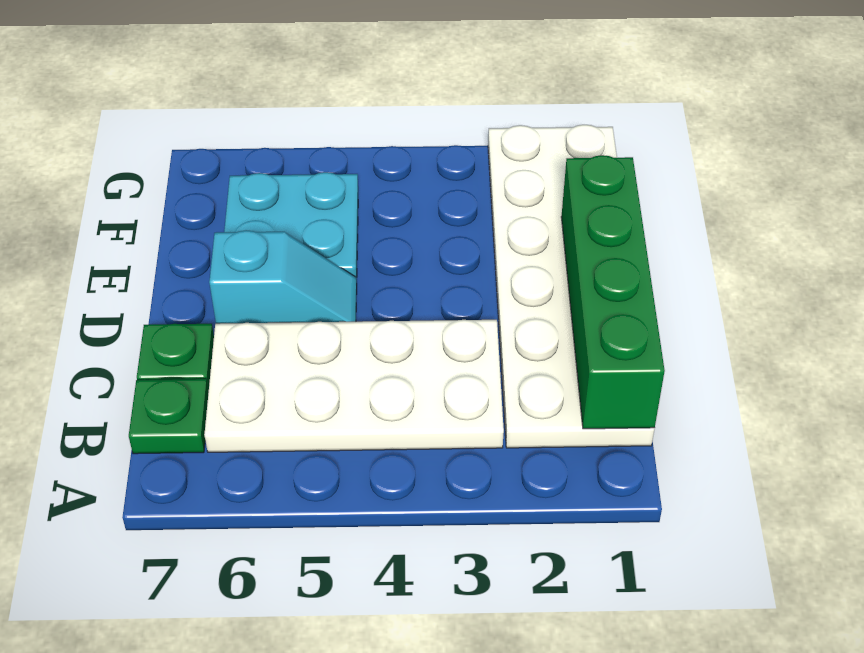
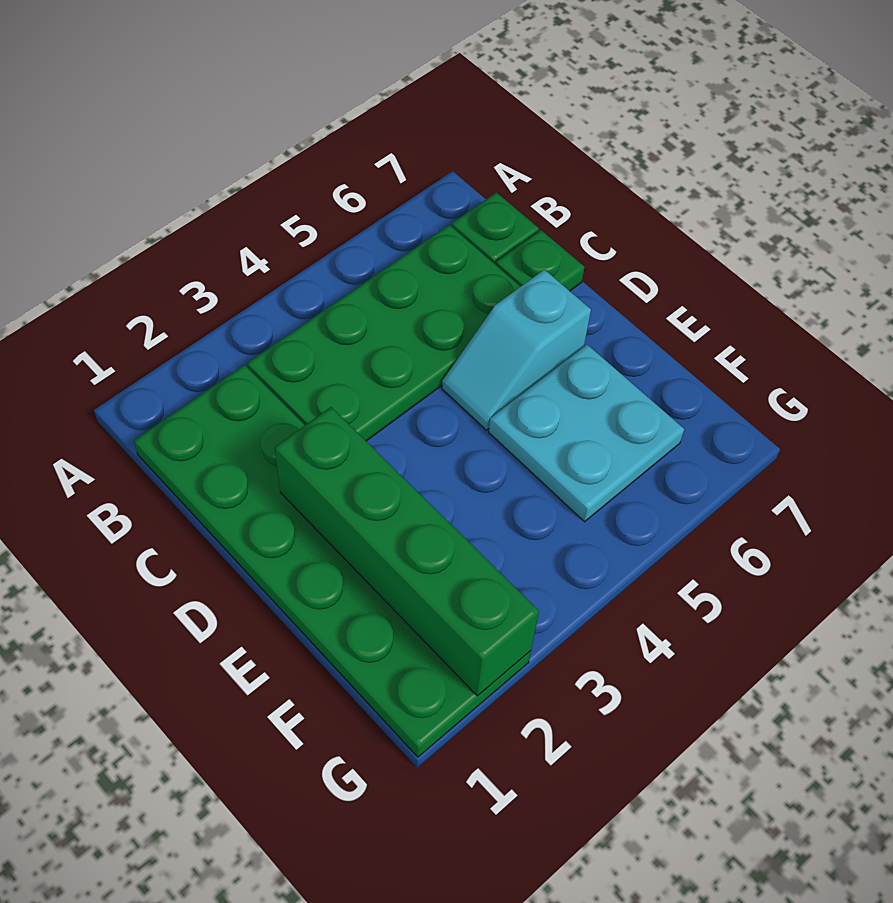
white 2x6 plate [488,125,655,448] -> green 2x6 plate [134,365,531,757]
green 1x4 brick [561,155,665,429] -> green 1x4 brick moved to [275,407,539,696]
white 2x4 plate [204,320,504,452] -> green 2x4 plate [247,225,521,441]

